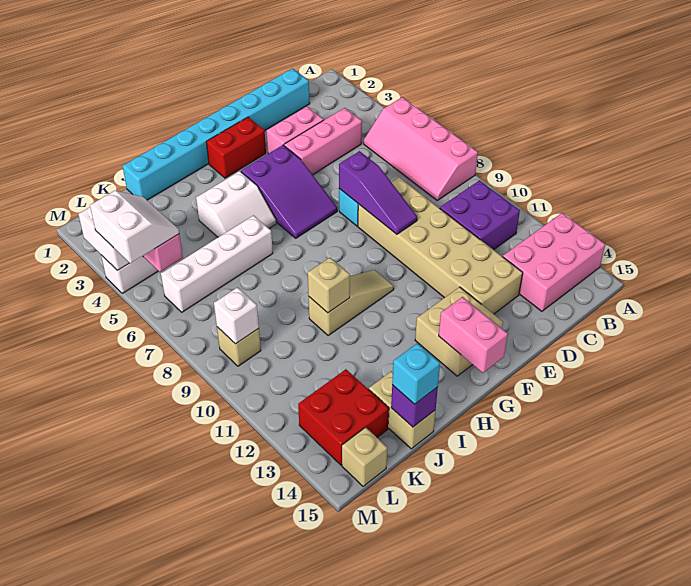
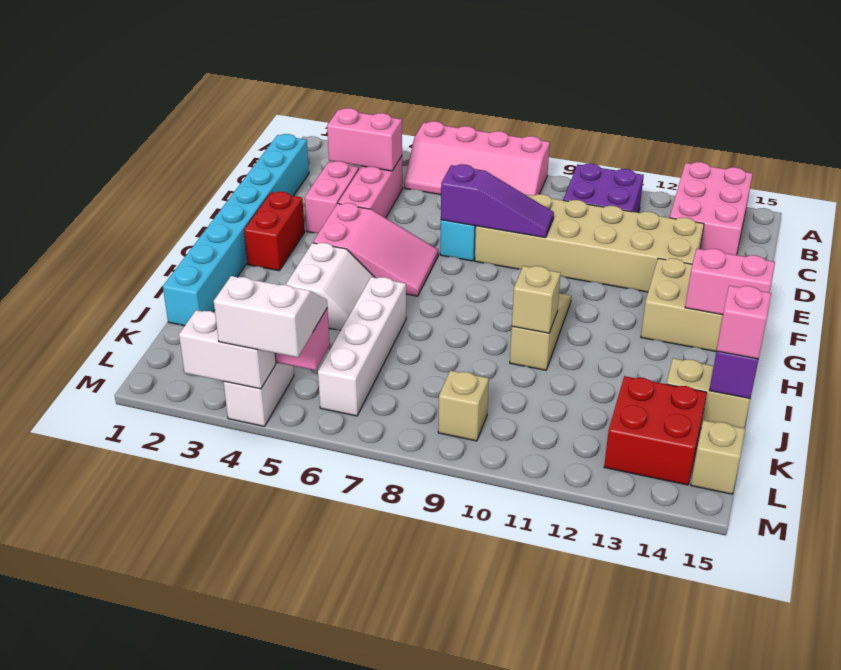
none -> pink 1x2 brick [327,108,402,171]
purple 2x3 slope [241,145,337,238] -> pink 2x3 slope [313,203,438,296]
cyan 1x1 brick [392,343,440,404] -> pink 1x1 brick [716,286,771,359]
white 1x1 brick [214,287,259,344] -> none

